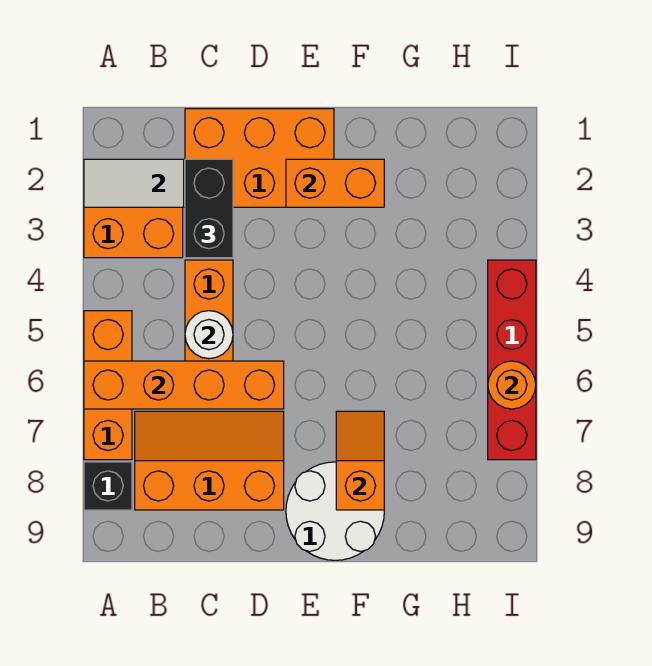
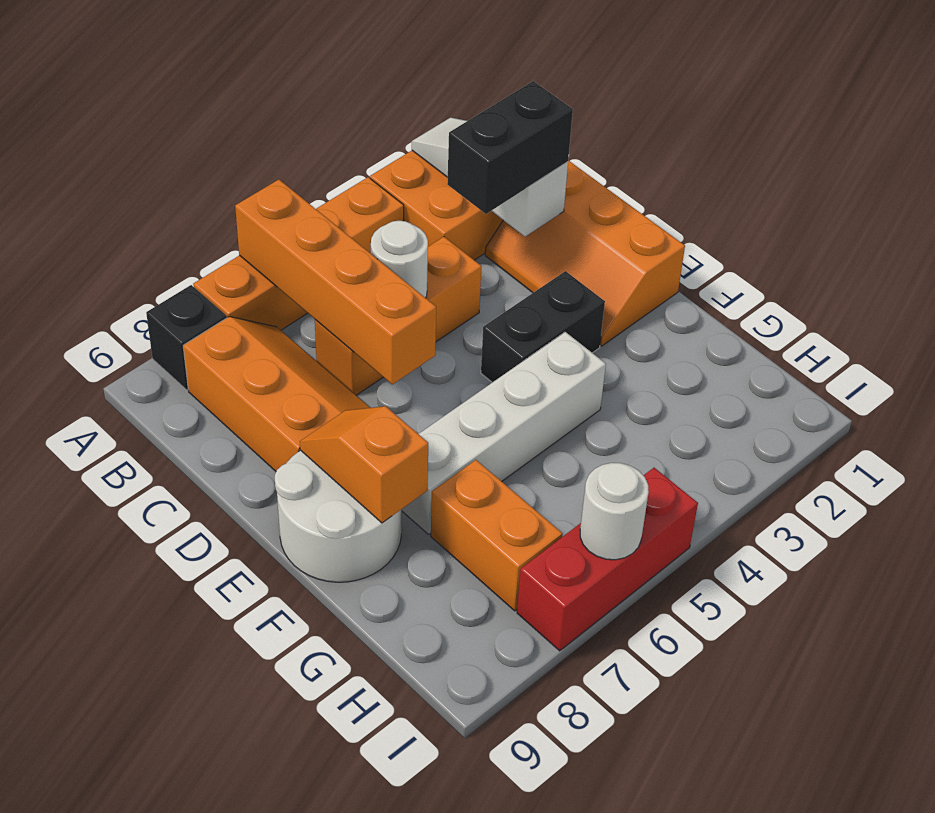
orange 1x3 brick [84,311,132,460] -> orange 1x4 brick [193,177,404,330]
orange 2x3 brick [185,109,334,207] -> orange 2x3 slope [485,160,685,346]
orange 1x2 brick [286,159,384,207] -> orange 1x2 brick moved to [431,460,563,611]
none -> black 1x2 brick [481,271,605,382]
none -> white 1x4 brick [402,332,606,534]
orange 1x2 slope [336,411,384,510] -> orange 1x2 slope turned to [300,406,428,523]
red 1x4 brick [488,260,536,460] -> red 1x3 brick [517,468,698,651]
orange 1x1 round brick [488,361,536,409] -> white 1x1 round brick [580,463,649,560]

